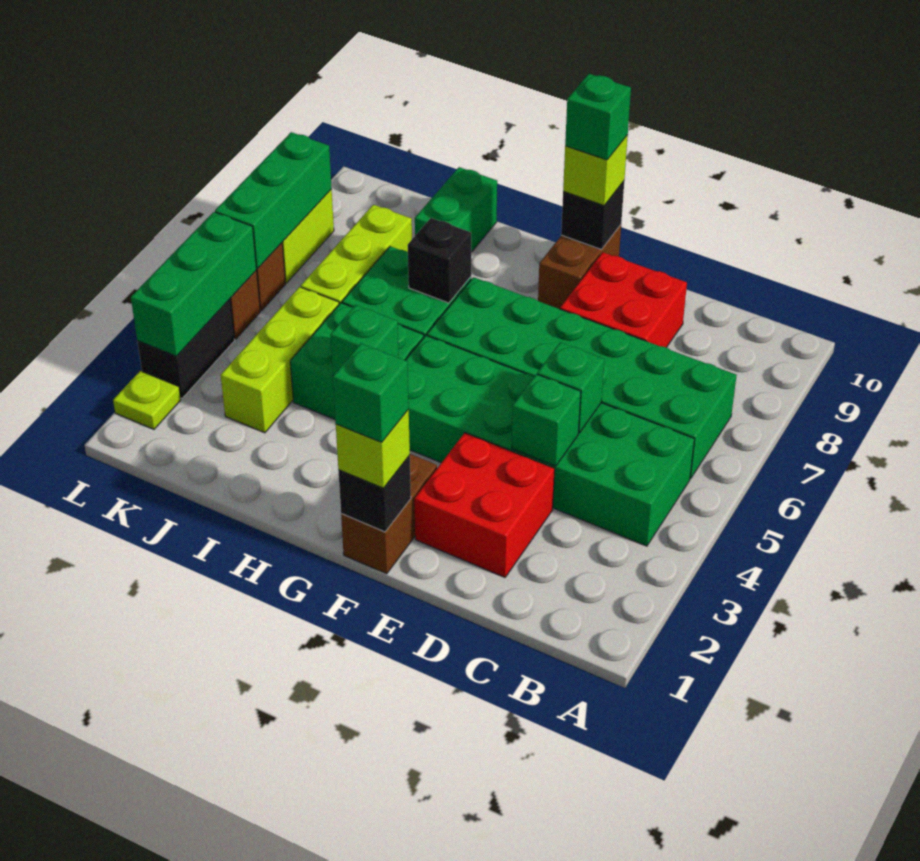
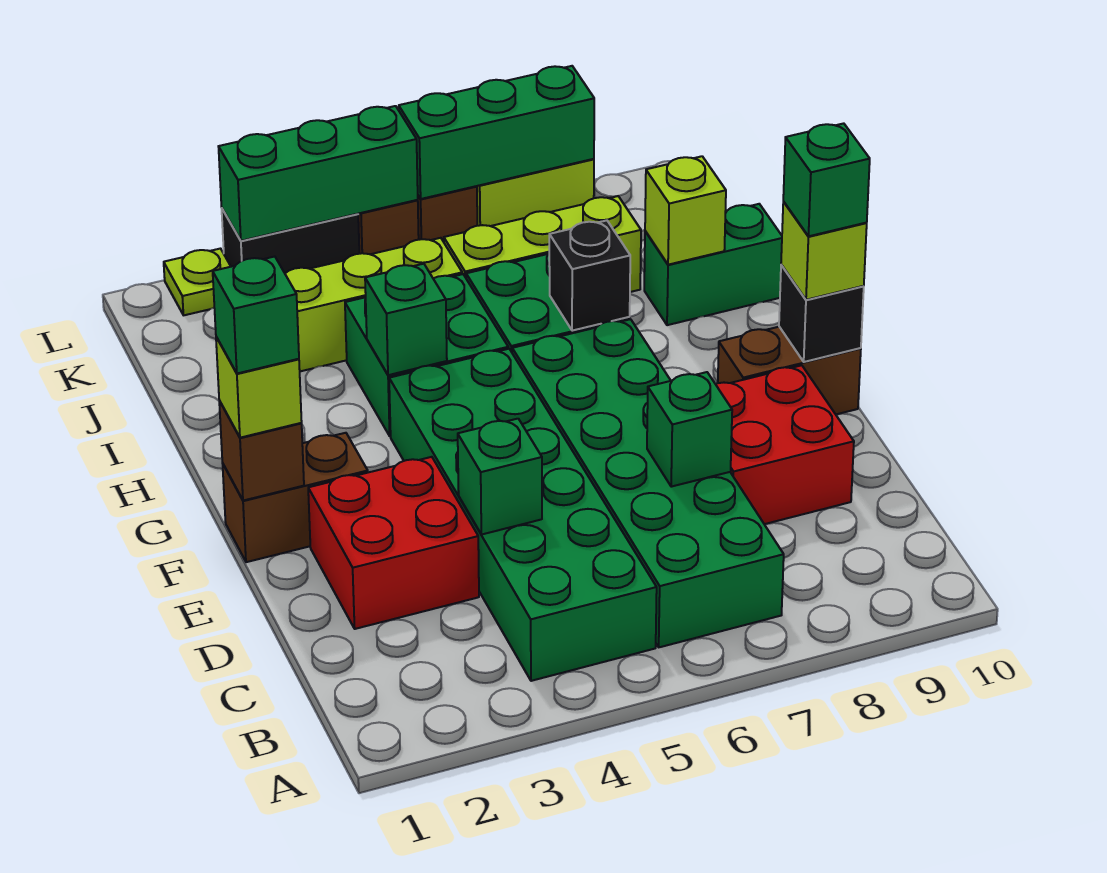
green 1x1 brick [537,342,604,433] -> green 1x1 brick moved to [647,372,732,487]
black 1x1 brick [338,455,411,532] -> brown 1x1 brick [219,400,304,501]
none -> lime 1x1 brick [645,156,726,265]

